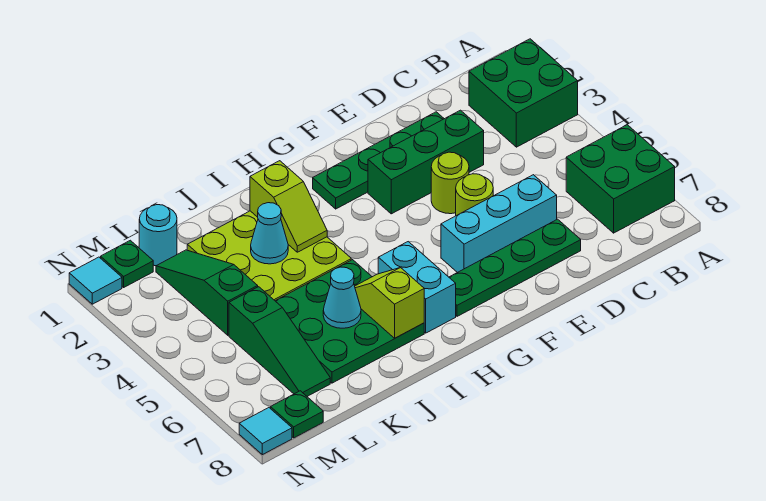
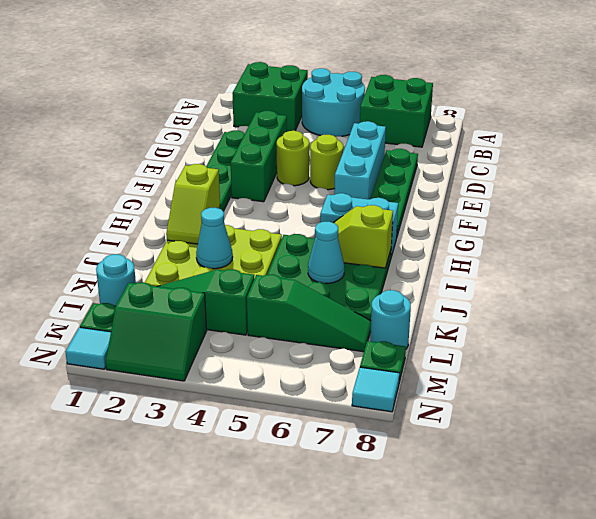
none -> cyan 2x2 round brick [302,68,365,137]
lime 1x2 slope [250,161,327,252] -> lime 1x2 slope turned to [166,164,220,244]
none -> cyan 1x1 round brick [370,290,411,349]
none -> green 2x2 slope [106,282,207,381]

